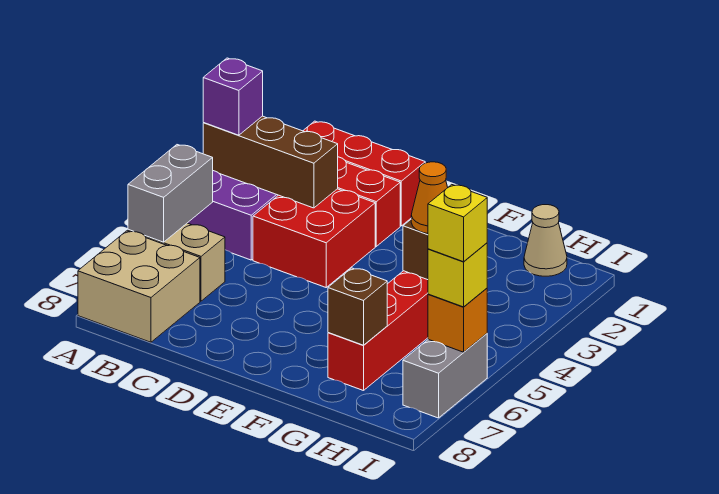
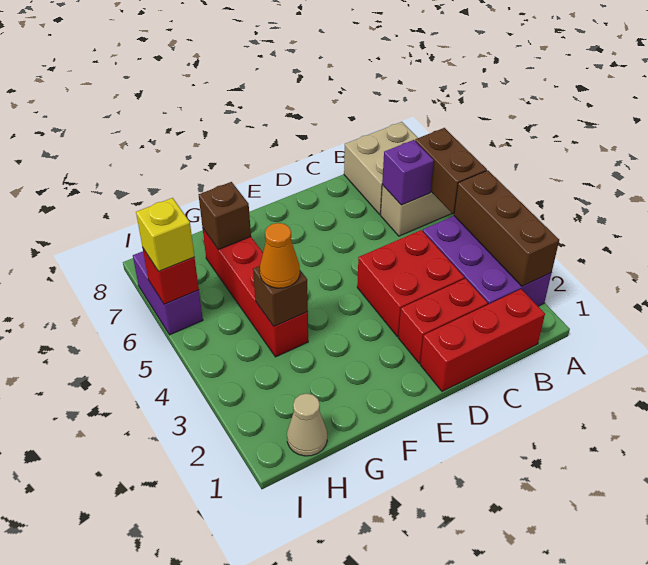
brown 1x3 brick [203,116,338,208] -> brown 1x3 brick turned to [454,170,559,286]
purple 1x1 brick [203,58,263,135] -> purple 1x1 brick moved to [382,140,434,205]
grey 1x2 brick [128,145,213,242] -> brown 1x2 brick [415,128,487,214]
grey 1x2 brick [403,334,487,418] -> purple 1x2 brick [133,251,203,335]
orange 1x1 brick [428,288,487,352] -> red 1x1 brick [143,249,199,304]
yellow 1x1 brick [428,185,487,262] -> none

